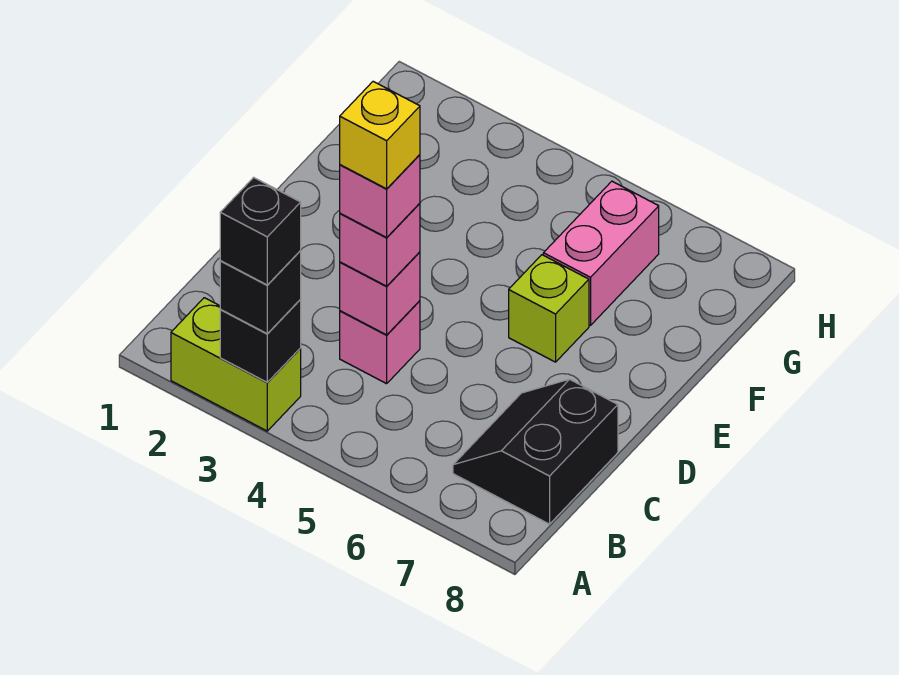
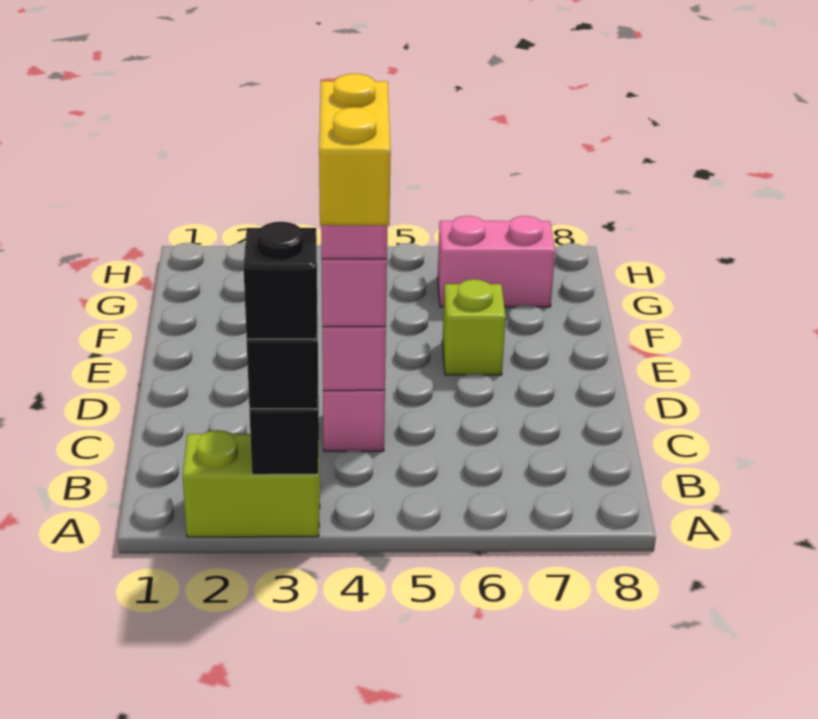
black 2x2 slope [453,379,618,524] -> none
yellow 1x1 brick [340,81,420,189] -> yellow 1x2 brick [319,74,391,226]
pink 1x2 brick [543,181,659,325] -> pink 1x2 brick turned to [438,216,555,307]

